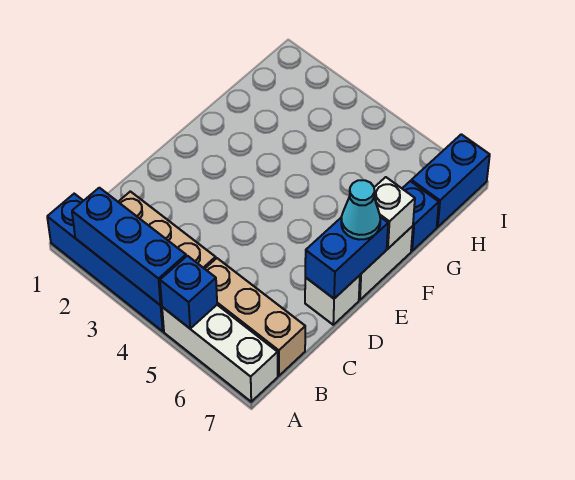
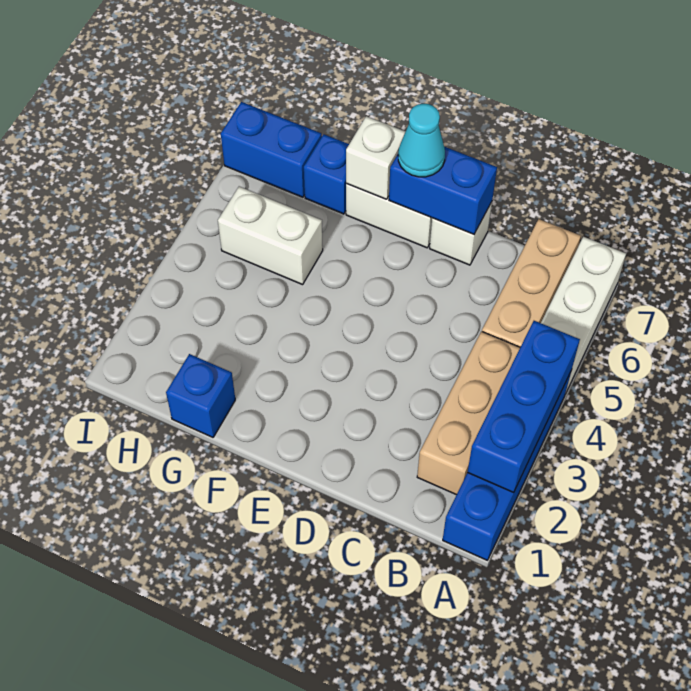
blue 1x1 brick [160,256,217,328] -> blue 1x1 brick moved to [166,354,235,437]
none -> white 1x2 brick [218,186,323,285]

